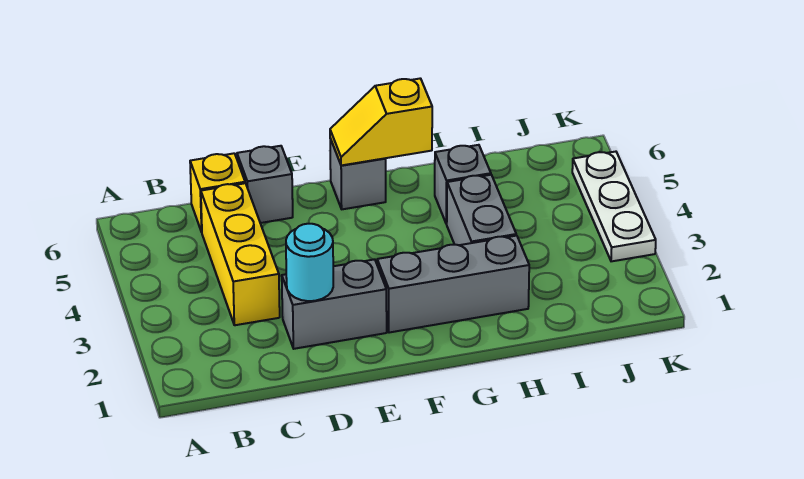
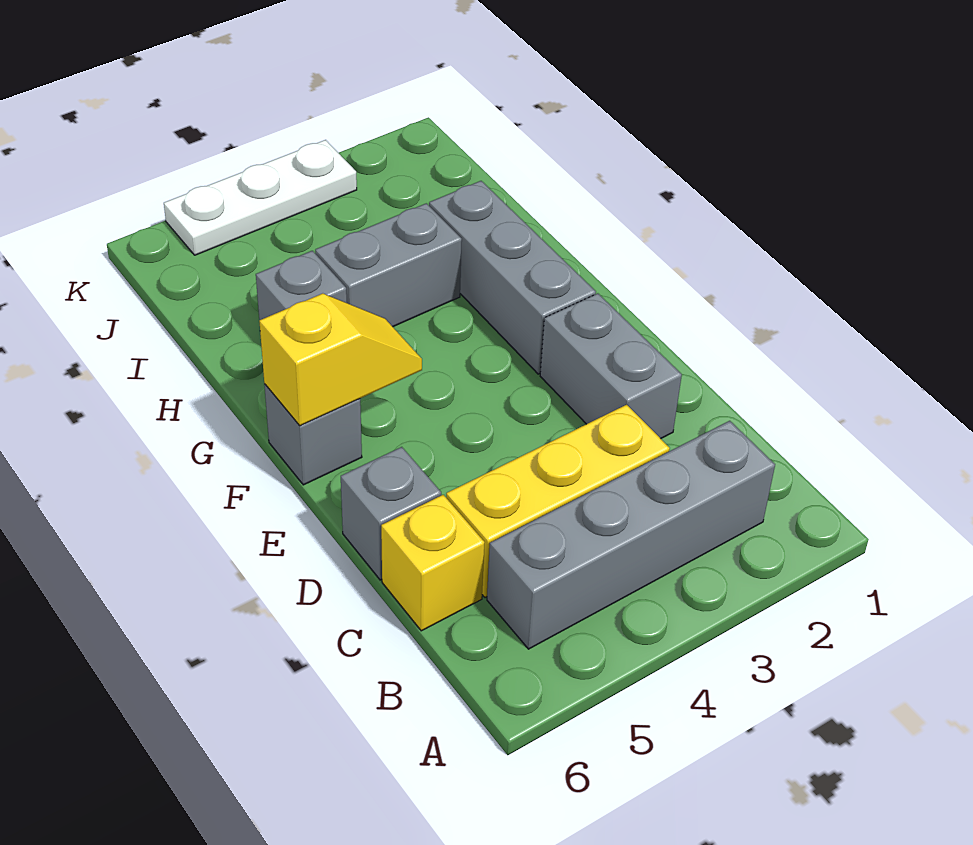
none -> grey 1x4 brick [487,421,775,649]
cyan 1x1 round brick [286,224,333,301] -> none
yellow 1x2 slope [330,78,432,165] -> yellow 1x2 slope turned to [259,293,422,426]

